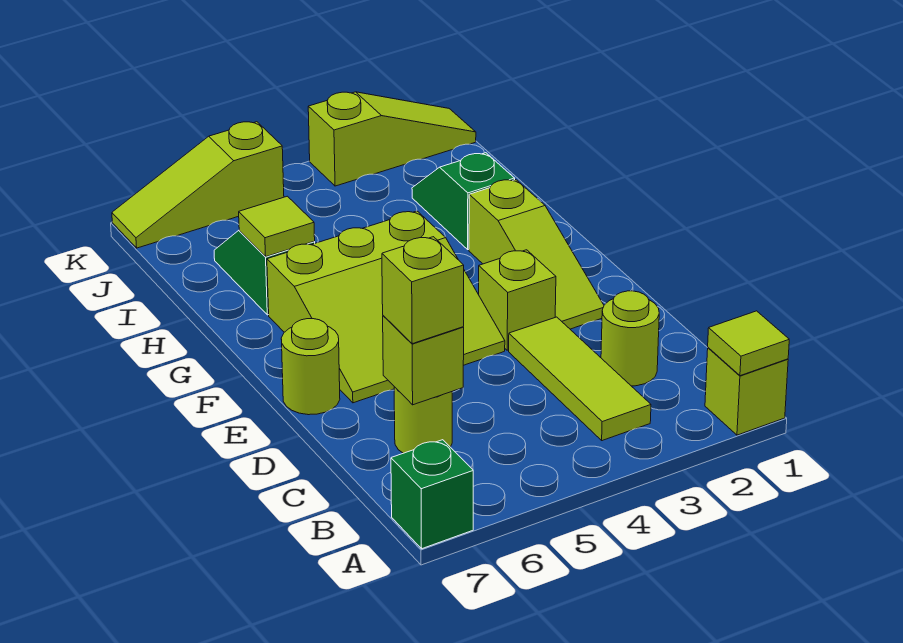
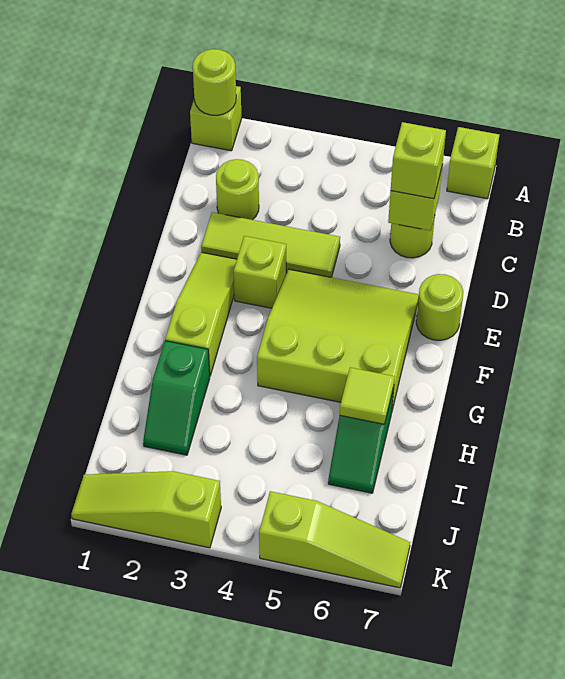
lime 1x1 tile [708,311,789,376] -> lime 1x1 round brick [193,49,236,115]
green 1x1 brick [391,440,473,549] -> lime 1x1 brick [447,127,499,199]
lime 1x3 tile [509,317,651,441] -> lime 1x3 tile turned to [201,212,340,277]

